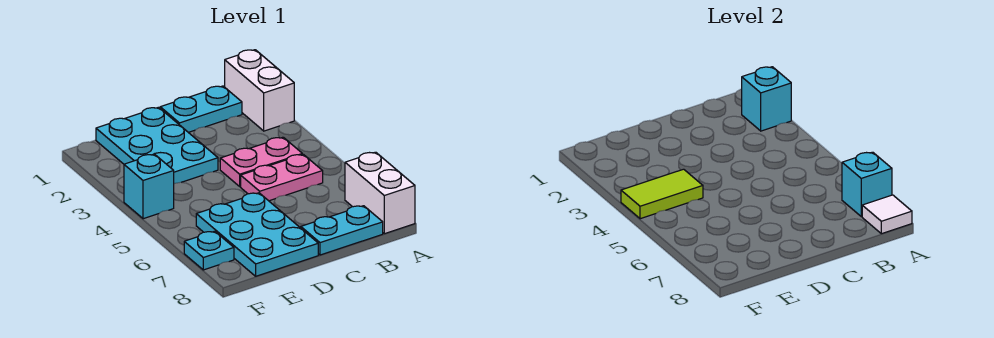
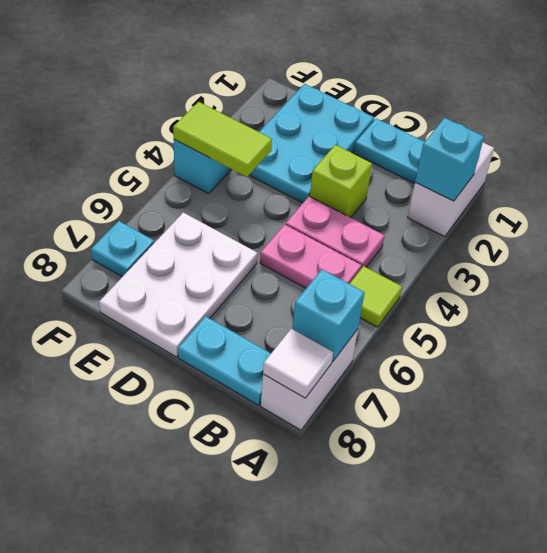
none -> lime 1x1 tile [350,266,402,327]
none -> lime 1x1 brick [310,145,372,218]
cyan 2x3 plate [196,193,318,276] -> white 2x3 plate [99,213,257,357]

